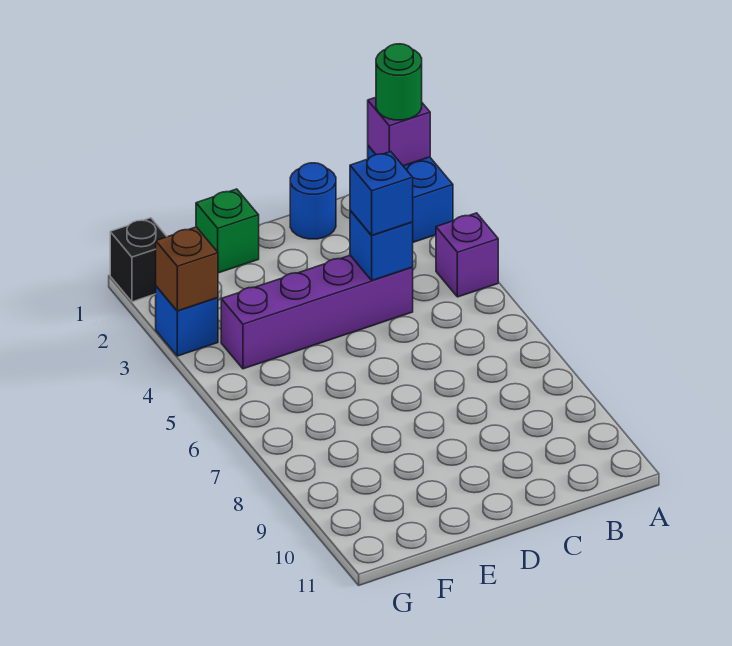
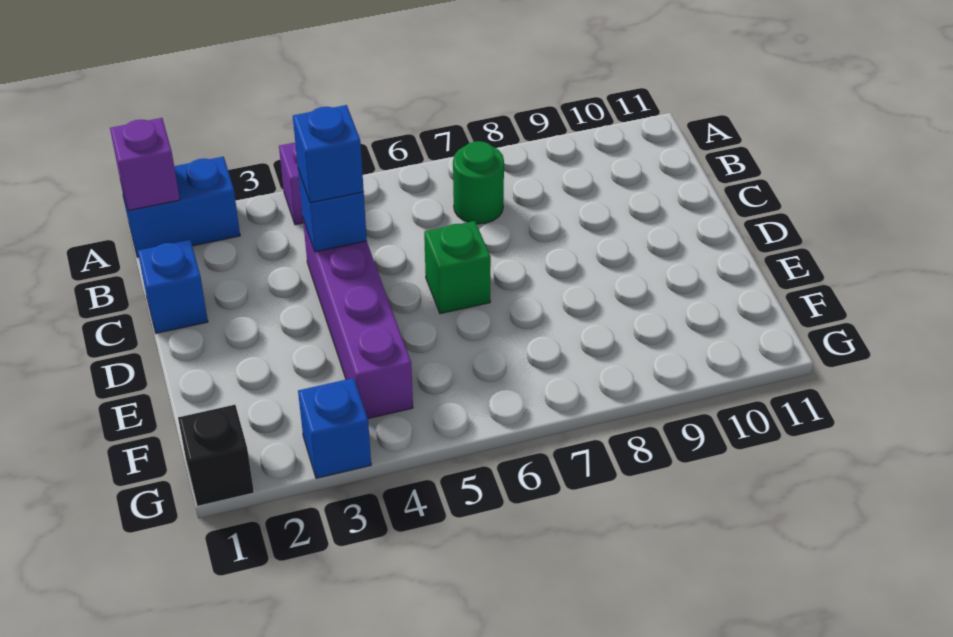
green 1x1 round brick [376,44,422,120] -> green 1x1 round brick moved to [453,141,504,224]
blue 1x1 round brick [290,163,336,239] -> blue 1x1 brick [138,240,208,333]
green 1x1 brick [196,189,259,273] -> green 1x1 brick moved to [424,221,491,314]
brown 1x1 brick [156,227,218,311] -> none

